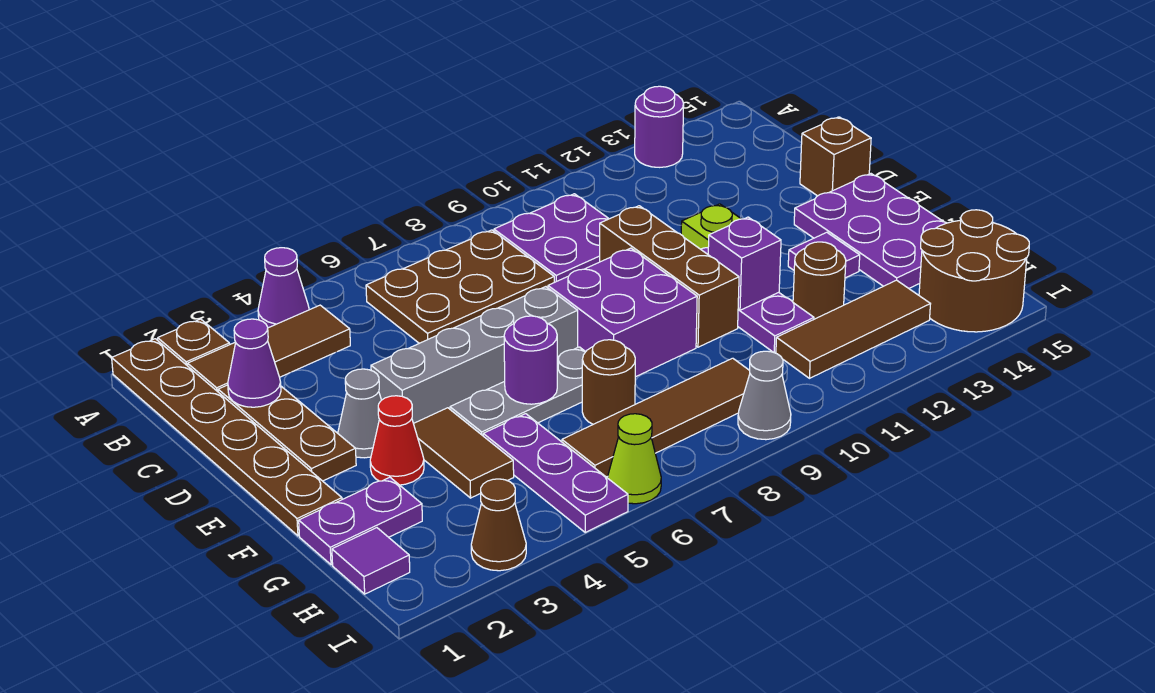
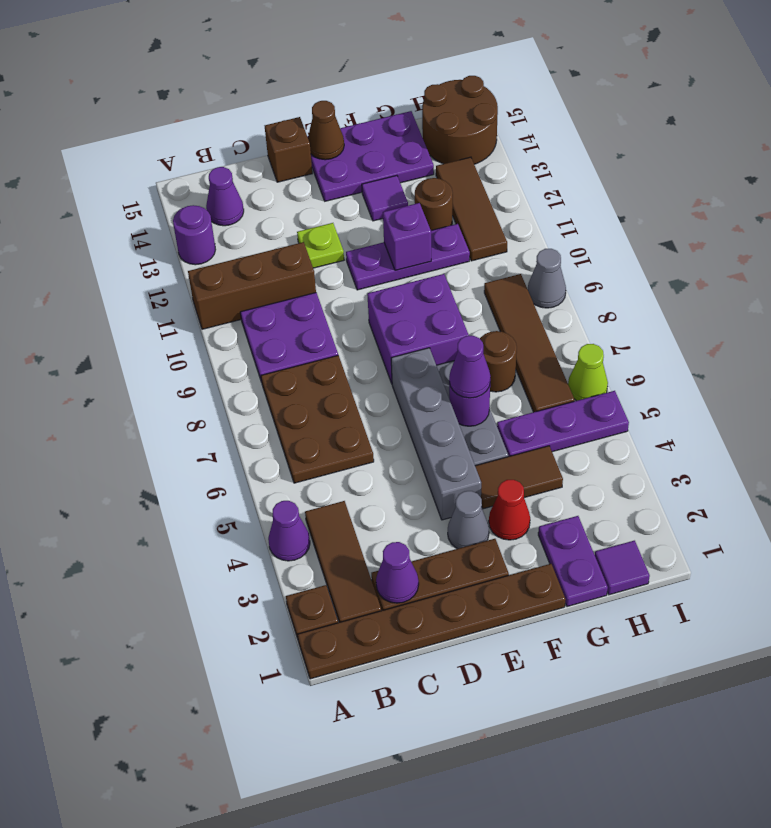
none -> purple 1x1 cone [206,167,244,226]
brown 1x3 brick [600,206,739,347] -> brown 1x3 brick moved to [188,242,316,329]
none -> purple 1x1 cone [449,336,491,398]
brown 1x1 cone [471,479,526,571] -> brown 1x1 cone moved to [308,101,344,160]

